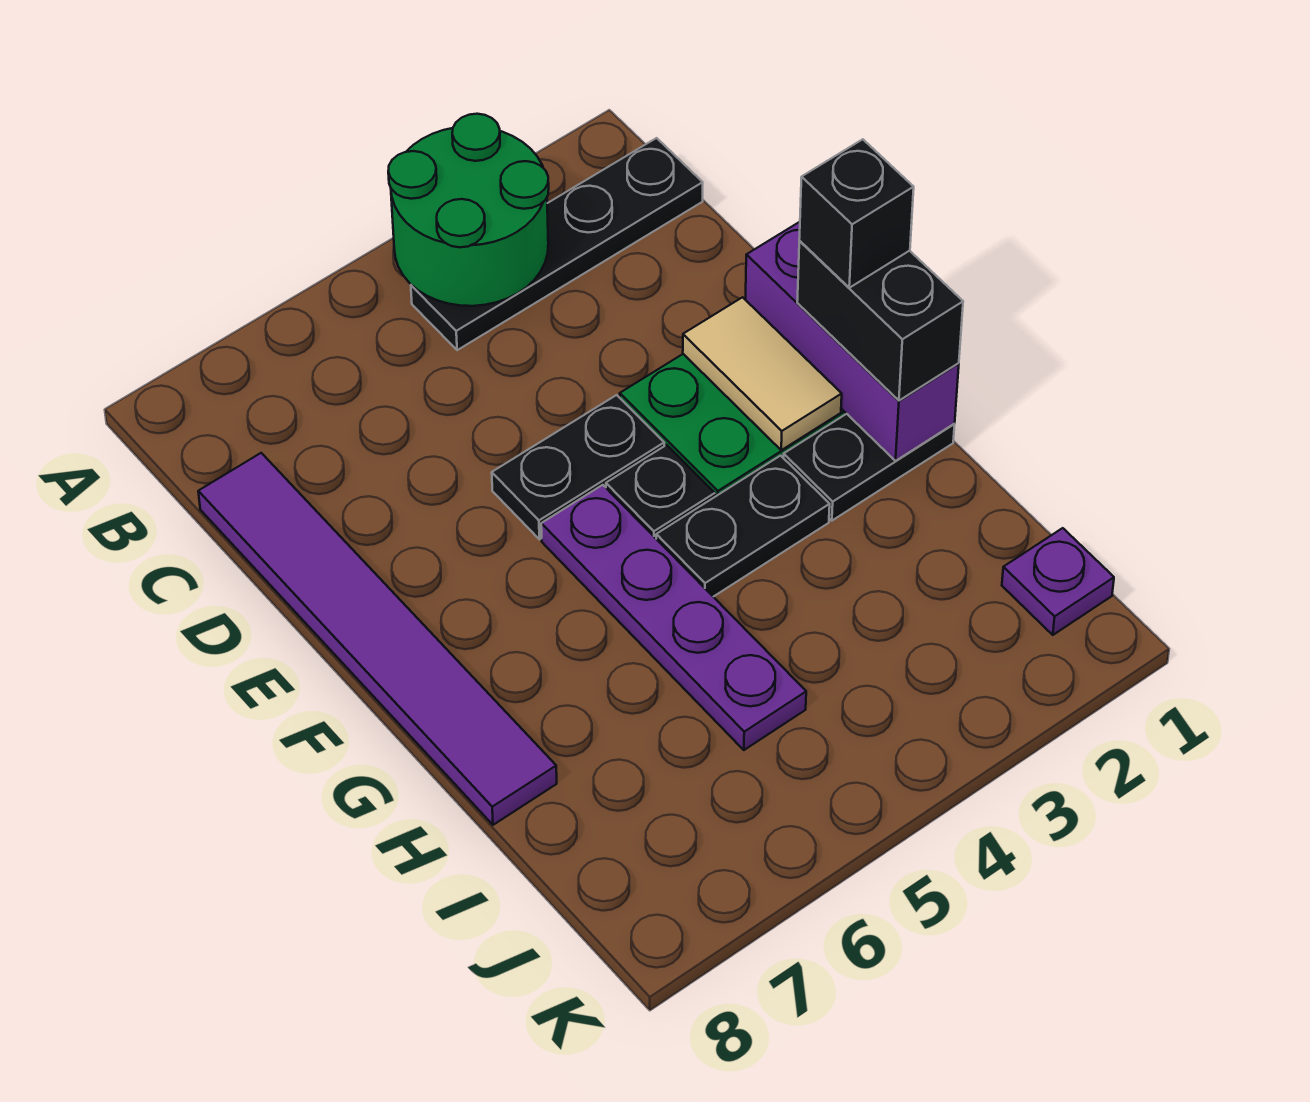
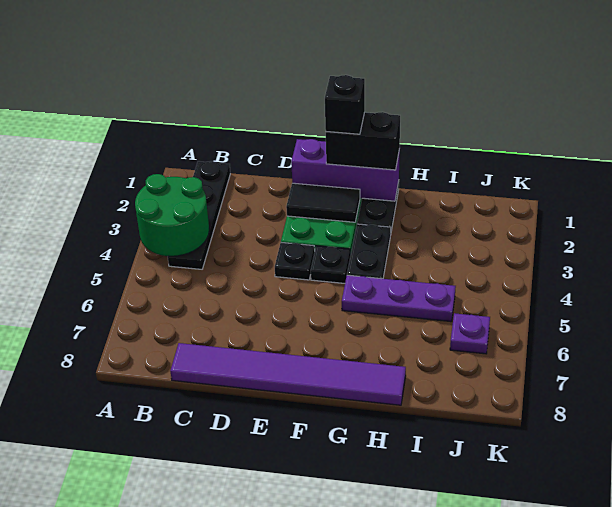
tan 1x2 tile [683,297,842,450] -> black 1x2 tile [286,183,360,222]
black 1x2 plate [492,395,664,539] -> black 1x1 plate [275,243,315,280]
purple 1x4 plate [541,485,806,750] -> purple 1x3 plate [342,275,456,322]
purple 1x1 plate [1002,528,1114,635] -> purple 1x1 plate moved to [450,313,490,354]

